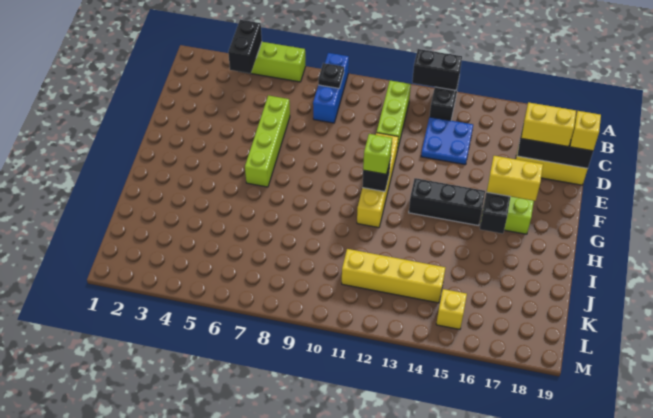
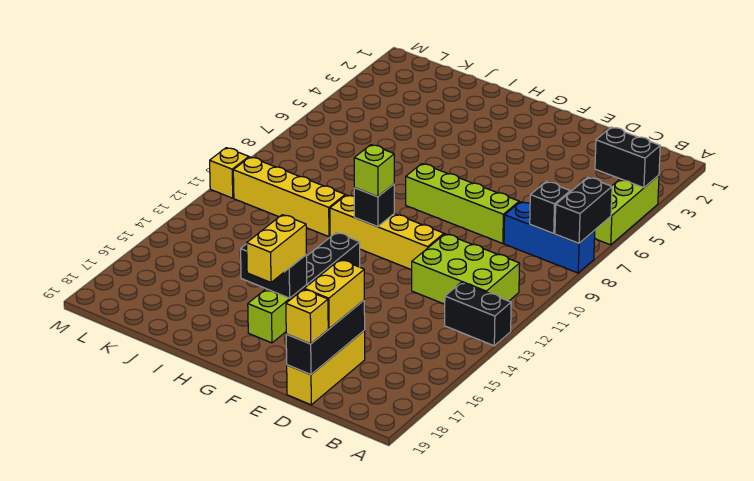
black 1x2 brick [412,49,462,90] -> black 1x2 brick moved to [555,177,612,243]
black 1x1 plate [318,63,344,88] -> black 1x1 brick [530,182,570,234]
lime 1x3 brick [377,81,411,151] -> lime 2x3 brick [412,234,520,304]
blue 2x2 plate [421,117,473,165] -> none
lime 1x4 brick [245,95,290,187] -> lime 1x4 brick moved to [406,164,519,244]
yellow 1x4 brick [342,249,445,303] -> yellow 1x4 brick turned to [233,157,345,237]
yellow 1x1 brick [436,289,467,329] -> yellow 1x1 brick moved to [210,148,249,198]

